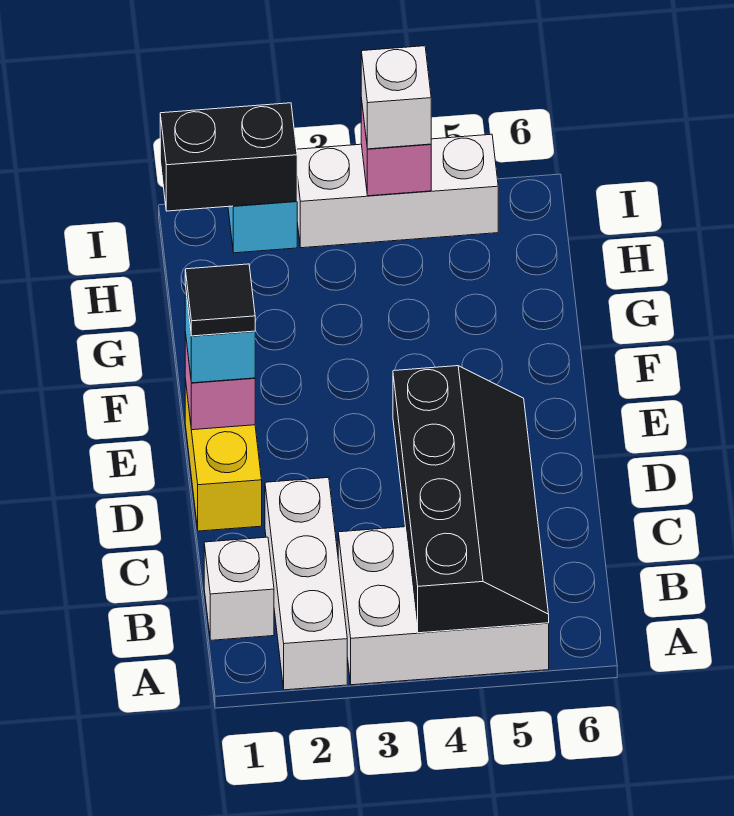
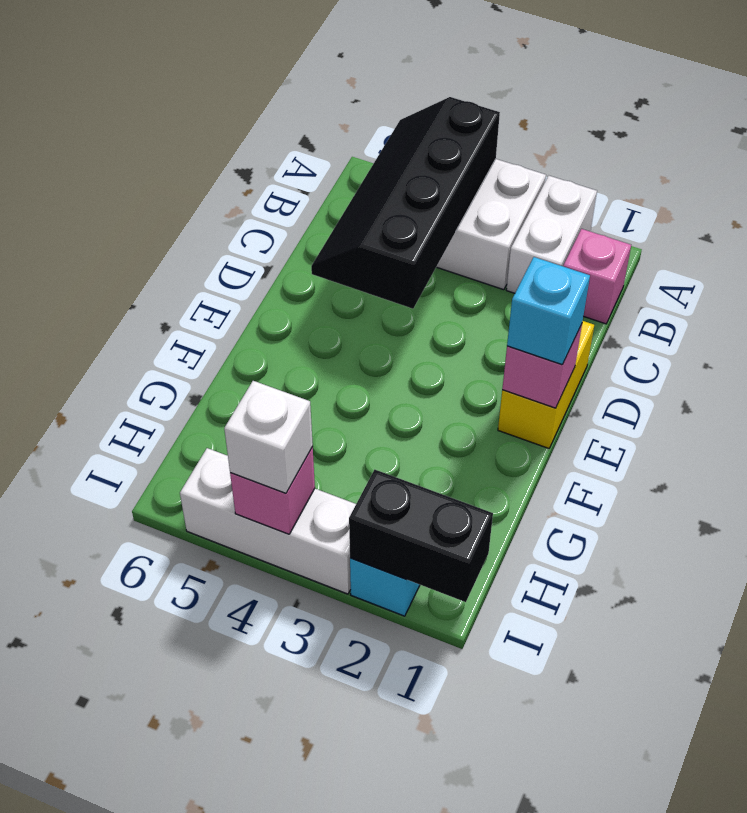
white 1x3 brick [265,477,347,690] -> white 1x2 brick [506,176,597,293]
white 1x1 brick [204,537,274,640] -> pink 1x1 brick [563,229,631,324]
black 1x1 tile [185,264,255,336] -> none

